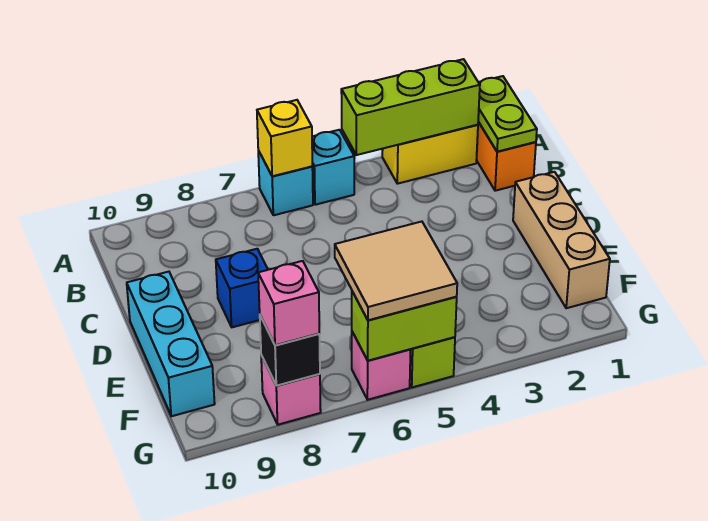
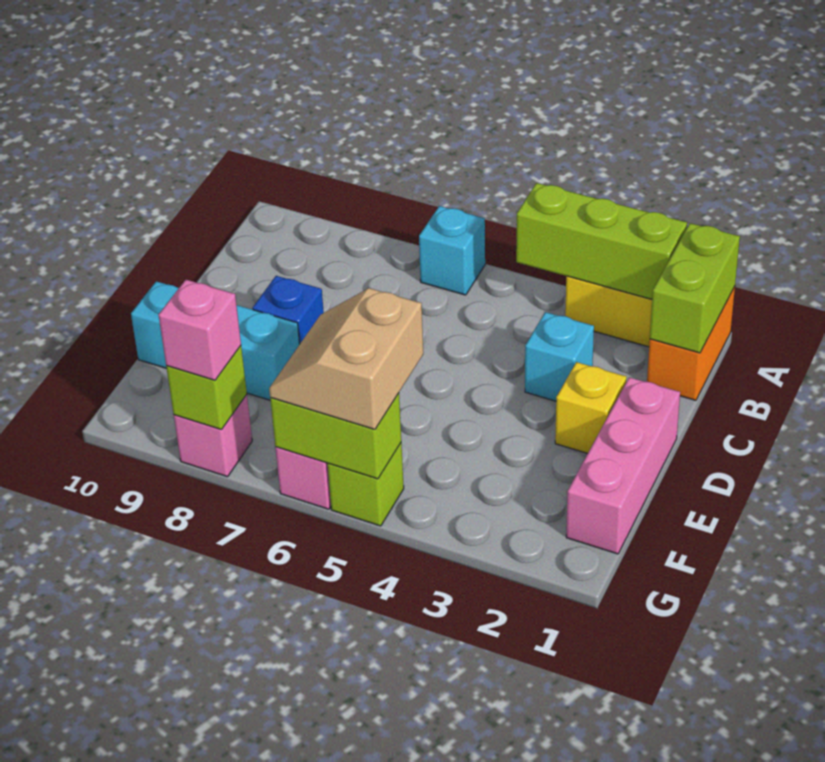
lime 1x2 plate [478,76,537,152] -> lime 1x2 brick [650,223,740,353]
cyan 1x1 brick [312,130,354,205] -> cyan 1x1 brick moved to [525,312,594,401]
yellow 1x1 brick [257,100,312,176] -> yellow 1x1 brick moved to [555,362,627,453]
tan 1x3 brick [513,172,610,308] -> pink 1x3 brick [566,377,680,554]
cyan 1x3 brick [127,272,215,416] -> cyan 1x3 brick turned to [131,281,300,400]
tan 2x2 tile [335,222,457,320] -> tan 2x2 slope [269,288,423,429]
black 1x1 brick [260,316,320,386] -> lime 1x1 brick [166,346,247,430]

